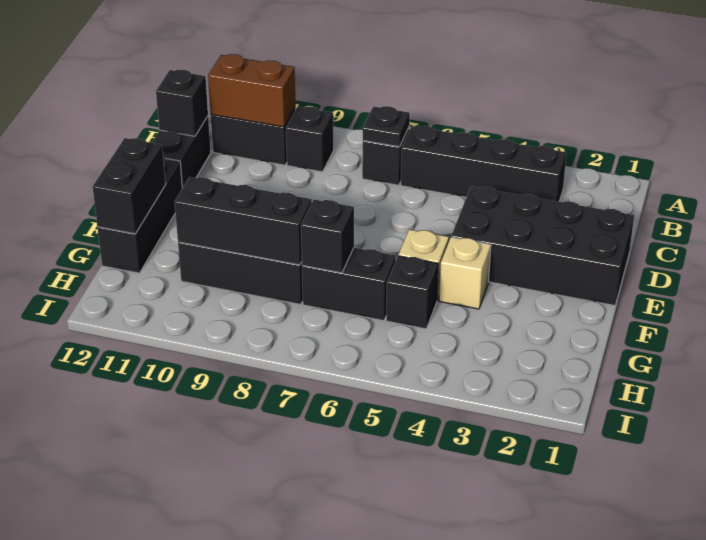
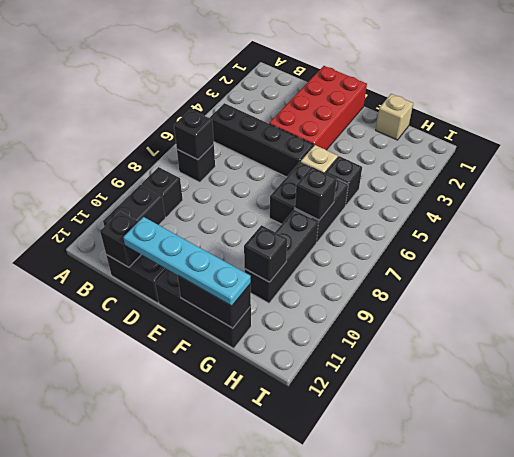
black 1x4 brick [401,126,567,202] -> black 1x4 brick turned to [210,103,314,177]
black 1x1 plate [363,106,410,147] -> black 1x1 brick [174,109,214,160]
brown 1x2 brick [208,54,296,127] -> none
black 2x4 brick [451,186,634,306] -> red 2x4 brick [269,66,367,150]
none -> cyan 1x4 plate [123,217,251,306]
tan 1x1 brick [439,237,491,309] -> tan 1x1 brick moved to [376,94,413,140]
black 1x2 brick [302,248,396,321] -> black 2x2 brick [270,162,348,242]
black 1x3 brick [175,177,312,265] -> black 1x1 brick [244,225,287,282]

